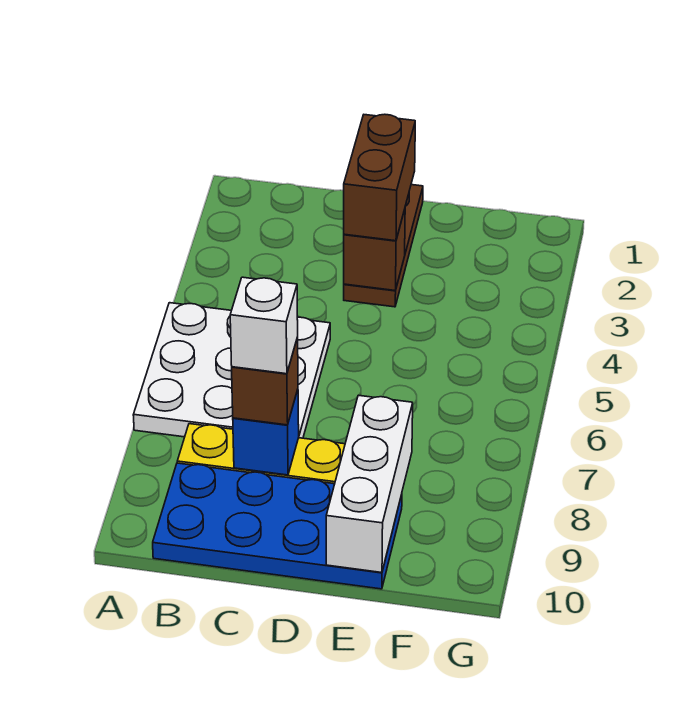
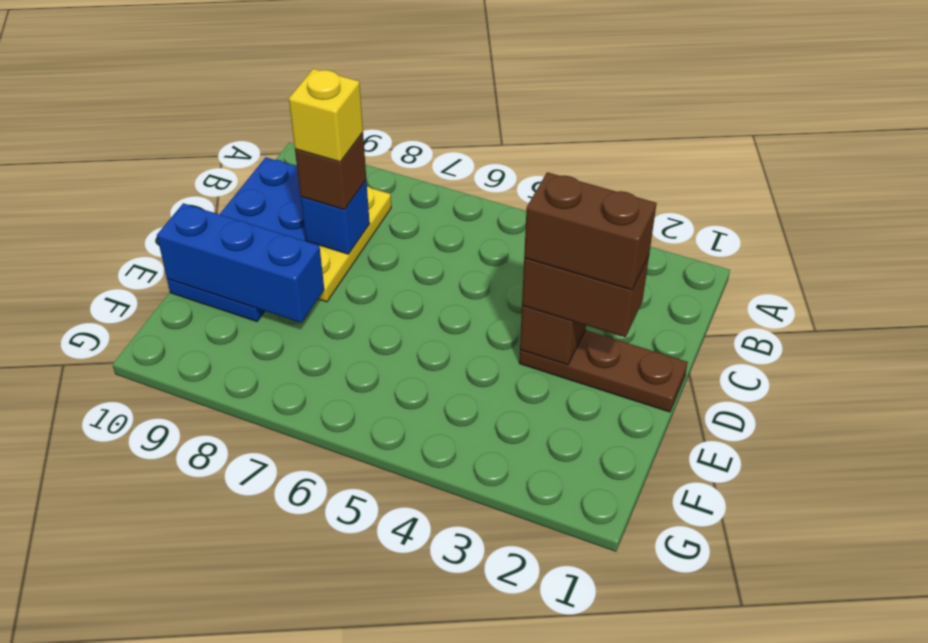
white 3x3 plate [133,303,330,438] -> none
white 1x1 brick [230,277,298,374] -> yellow 1x1 brick [289,69,363,162]
none -> brown 1x2 brick [524,172,657,290]
white 1x3 brick [326,395,413,573] -> blue 1x3 brick [157,203,324,323]

